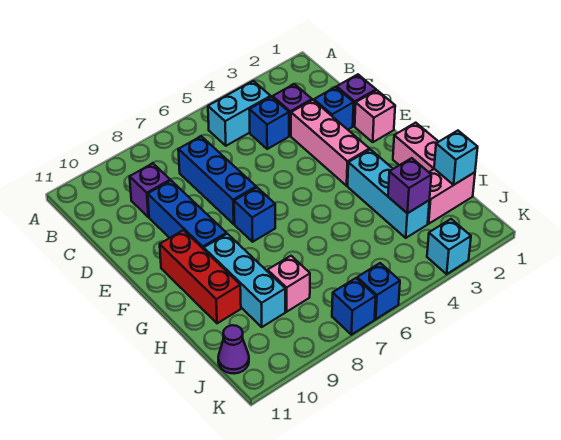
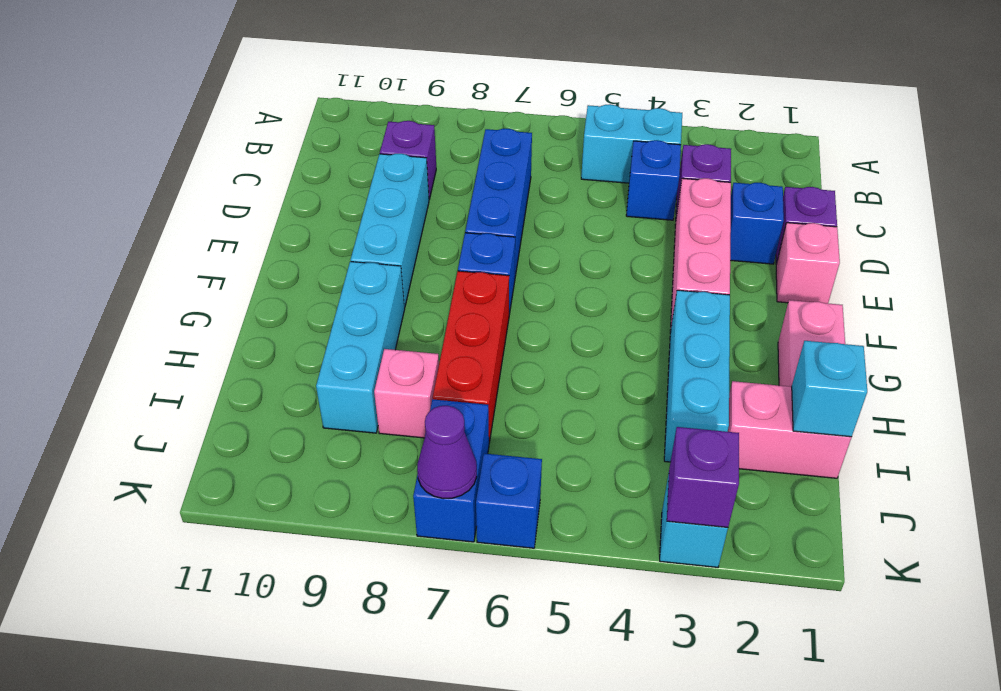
blue 1x3 brick [148,181,226,249] -> cyan 1x3 brick [351,154,429,307]
red 1x3 brick [160,230,241,323] -> red 1x3 brick moved to [433,271,509,443]
purple 1x1 brick [388,158,431,213] -> purple 1x1 brick moved to [667,427,739,527]
purple 1x1 cone [218,325,249,374] -> purple 1x1 cone moved to [417,406,477,499]
blue 1x1 brick [332,278,376,335] -> blue 1x2 brick [413,399,489,542]

